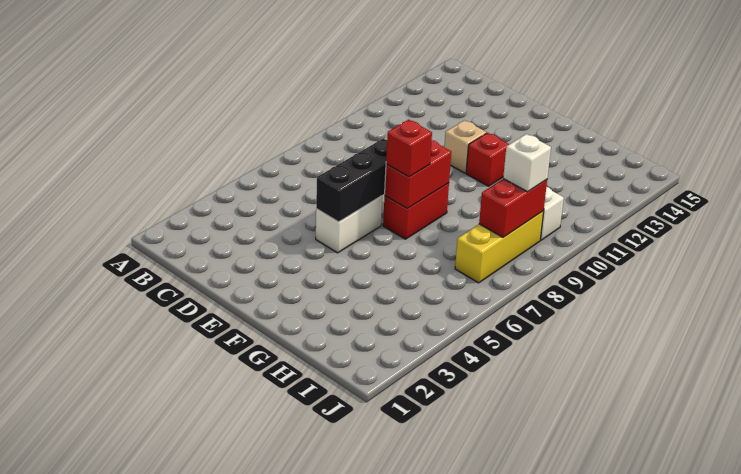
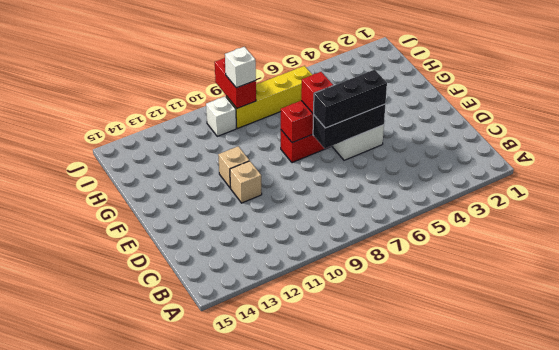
none -> black 1x3 brick [314,70,387,128]
red 1x1 brick [466,133,509,186] -> tan 1x1 brick [218,146,249,188]
yellow 1x3 brick [455,211,544,283] -> yellow 1x4 brick [226,66,312,129]
red 1x2 brick [479,179,547,237] -> red 1x2 brick turned to [215,58,256,108]

